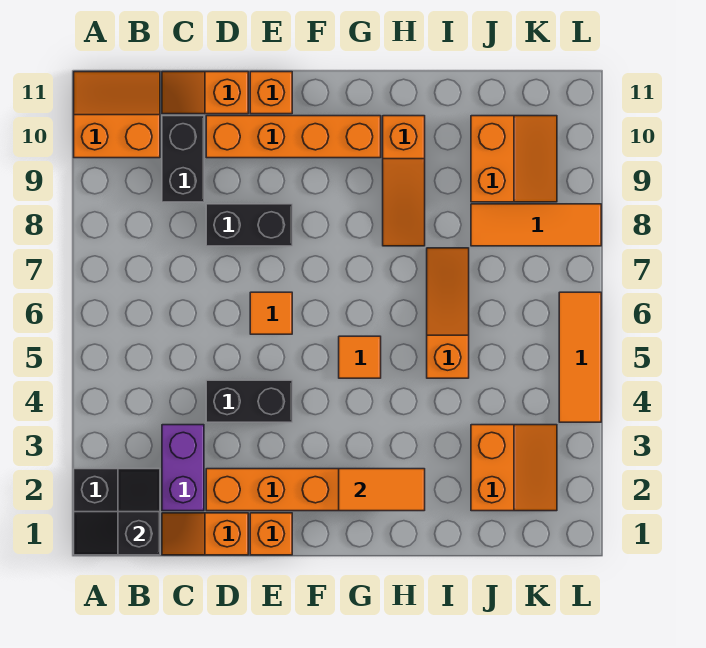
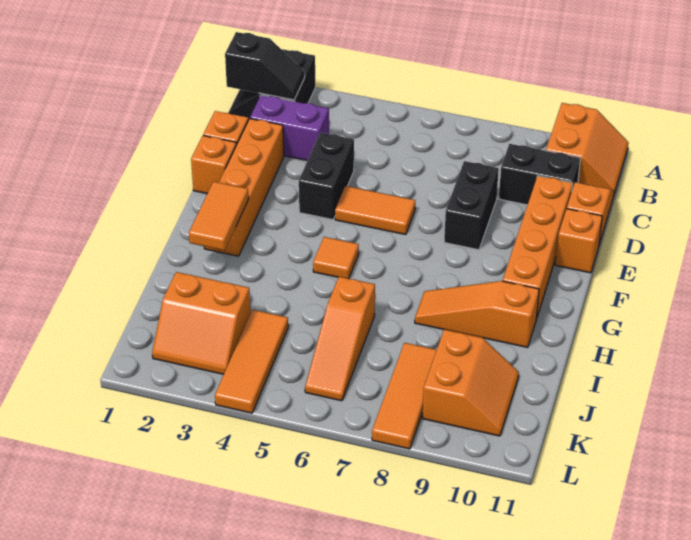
orange 1x1 tile [250,292,292,334] -> orange 1x2 tile [335,186,415,235]
orange 1x3 slope [427,248,469,378] -> orange 1x3 slope turned to [305,277,375,401]
orange 2x2 slope [471,116,557,202] -> orange 2x2 slope turned to [422,330,519,436]
orange 1x3 tile [559,292,601,422] -> orange 1x3 tile turned to [215,310,288,413]

